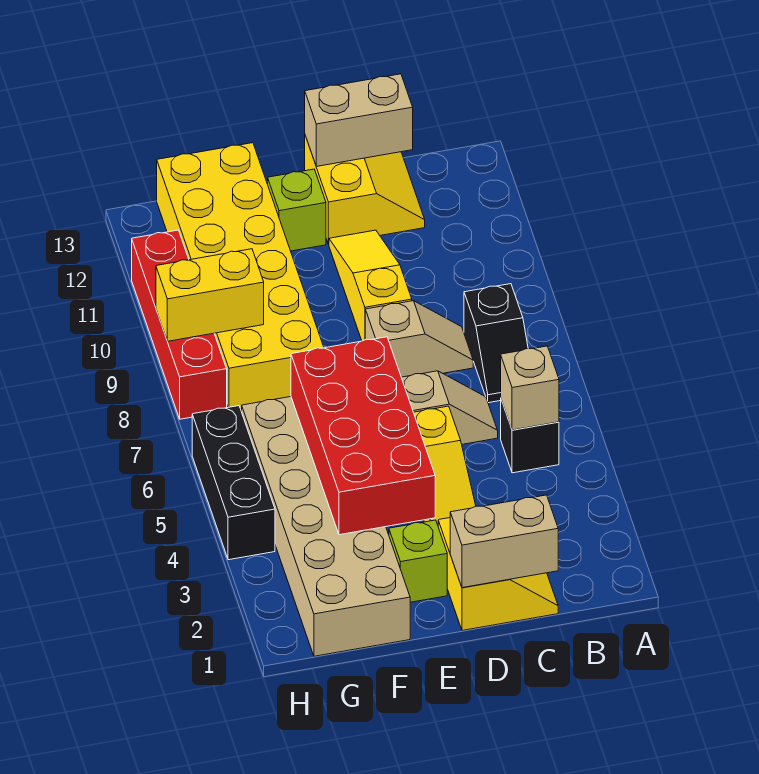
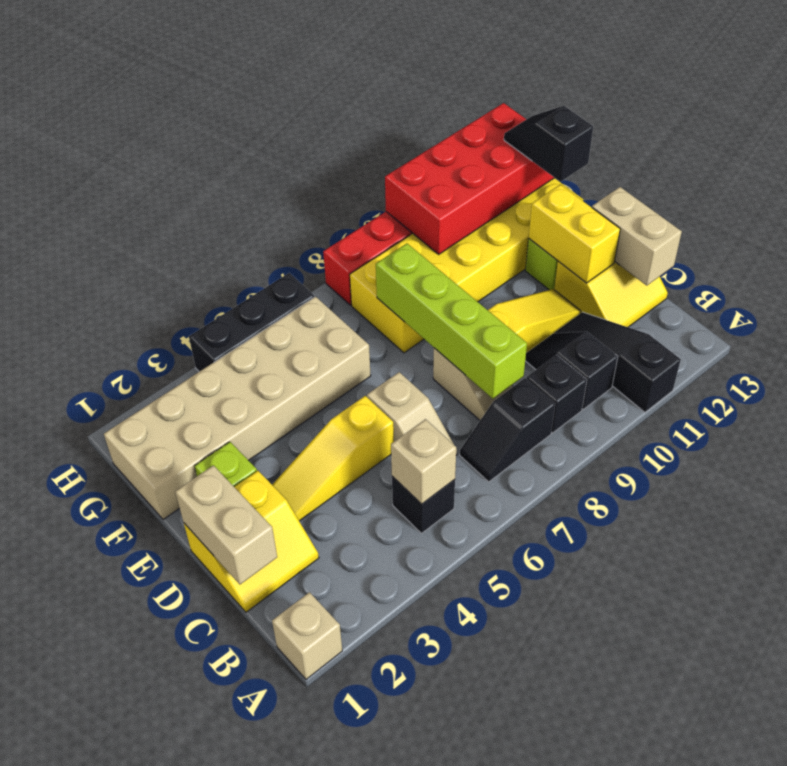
none -> tan 1x1 brick [272,592,342,679]
none -> black 1x3 slope [555,312,681,412]
none -> black 1x1 brick [526,355,587,433]
none -> black 1x2 slope [525,331,618,409]
none -> lime 1x4 brick [376,244,527,399]
red 2x4 brick [291,337,435,535] -> red 2x4 brick moved to [385,103,554,254]
none -> black 1x2 slope [504,106,593,182]
yellow 1x2 brick [156,249,264,341] -> yellow 1x2 brick moved to [529,184,620,283]

